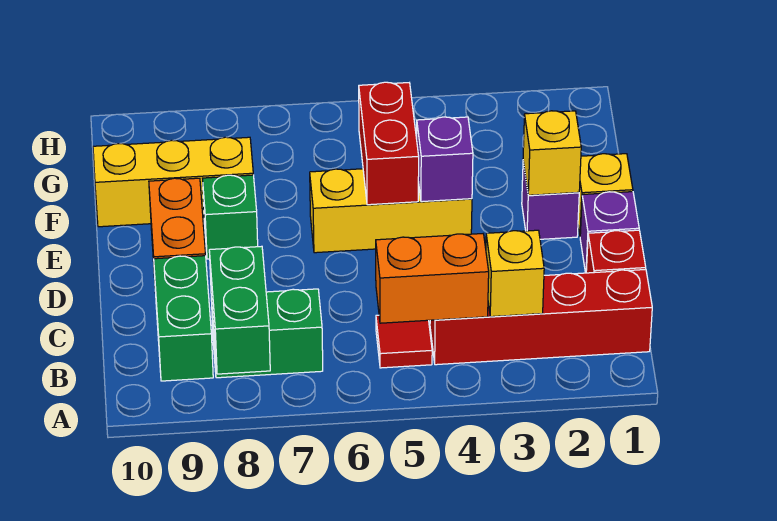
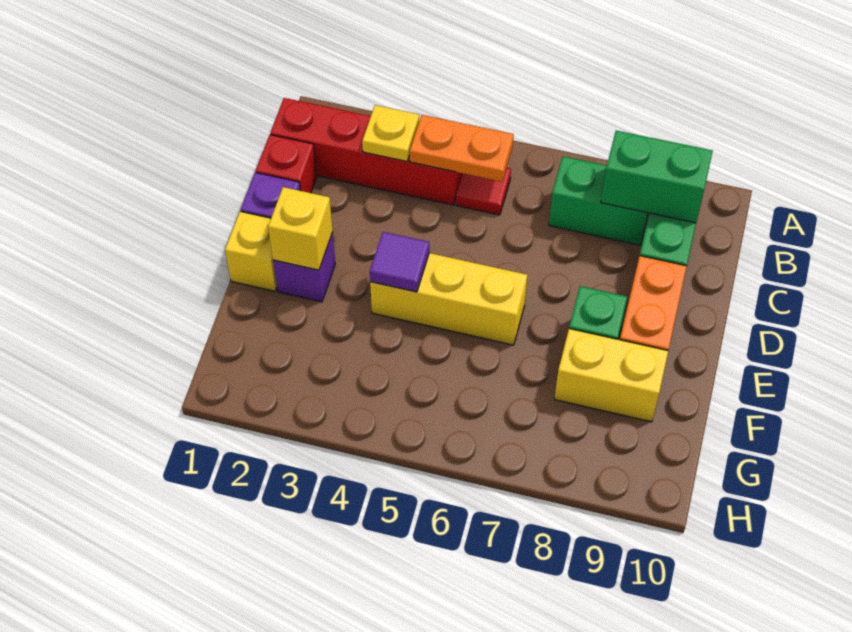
green 1x2 brick [209,246,270,374] -> green 1x2 brick turned to [601,131,713,223]
yellow 1x1 brick [486,230,544,317] -> yellow 1x1 plate [362,105,419,161]
orange 1x2 brick [376,234,489,323] -> orange 1x2 plate [410,115,514,182]
purple 1x1 brick [417,117,473,202] -> purple 1x1 tile [370,232,429,292]
red 1x2 brick [359,82,419,205] -> none
yellow 1x3 brick [93,137,253,227] -> yellow 1x2 brick [554,329,668,422]

